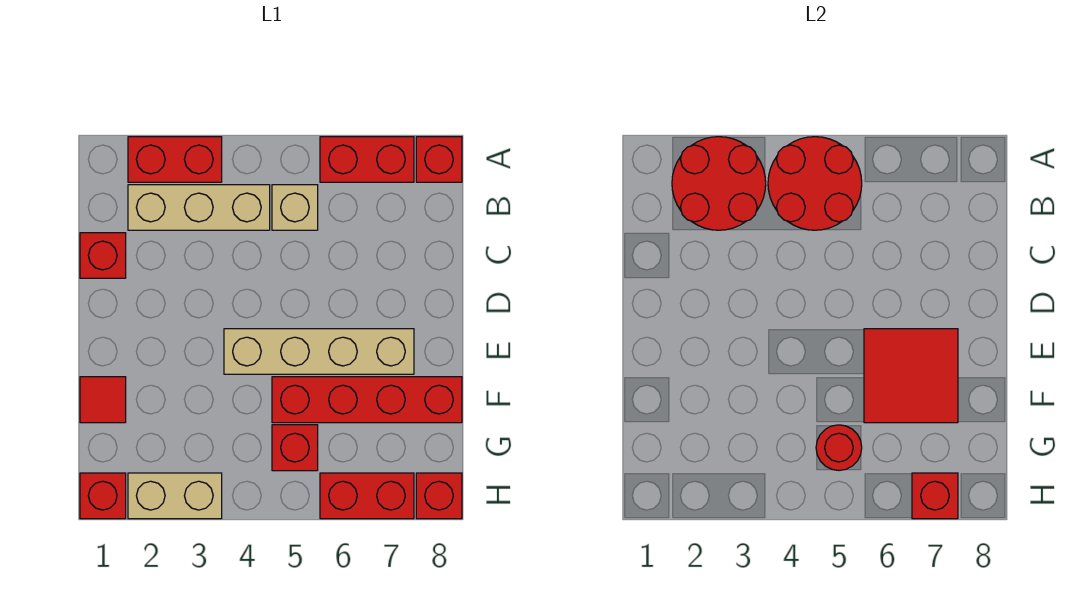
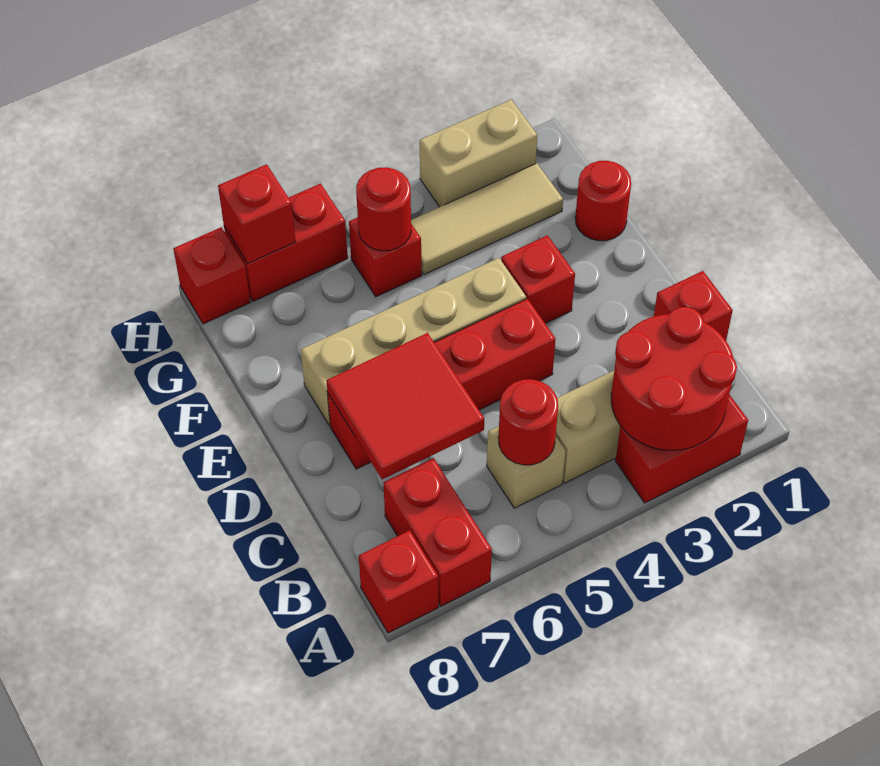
red 2x2 round brick [768,137,862,230] -> red 1x1 round brick [498,379,558,465]
red 1x2 brick [320,137,414,182] -> red 1x2 brick turned to [383,458,492,606]
red 2x2 tile [864,329,958,423] -> red 2x2 tile moved to [327,333,484,479]
red 1x1 tile [80,377,126,423] -> red 1x1 round brick [575,161,631,241]
red 1x4 brick [272,377,462,423] -> red 1x4 brick moved to [328,299,555,469]
none -> tan 1x3 tile [411,163,563,275]
red 1x1 brick [80,473,126,519] -> red 1x1 brick moved to [501,235,575,323]

